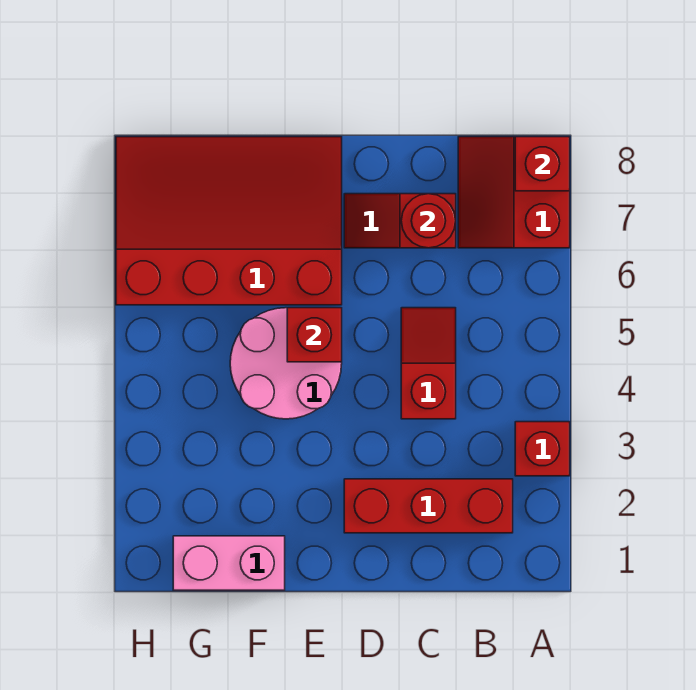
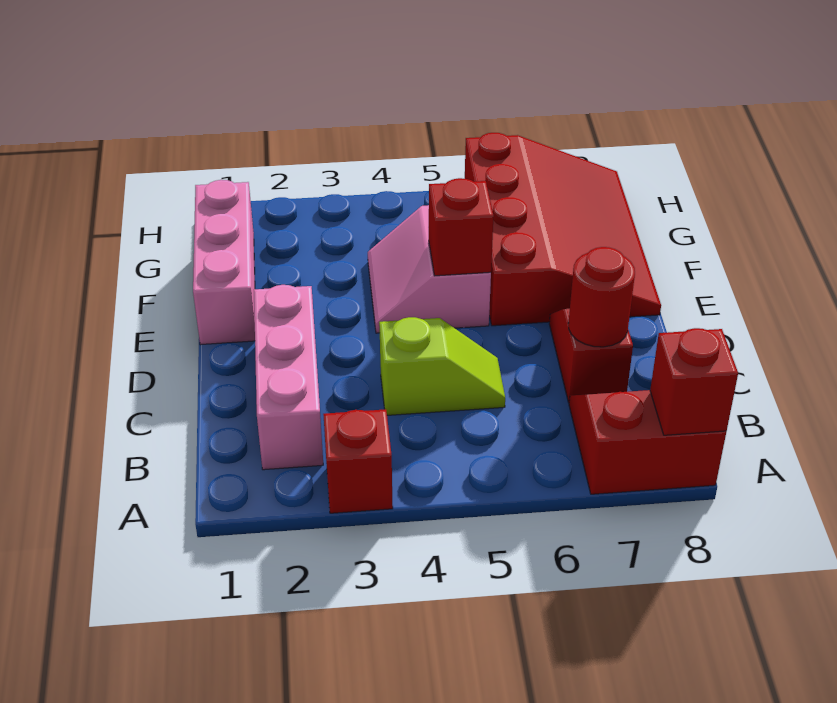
red 1x3 brick [344,479,513,533] -> pink 1x3 brick [254,285,323,470]
red 1x2 slope [401,308,456,419] -> lime 1x2 slope [379,317,505,415]
pink 2x2 round brick [230,308,342,419] -> pink 2x2 slope [368,205,491,333]
pink 1x2 brick [173,536,285,590] -> pink 1x3 brick [193,180,255,345]

